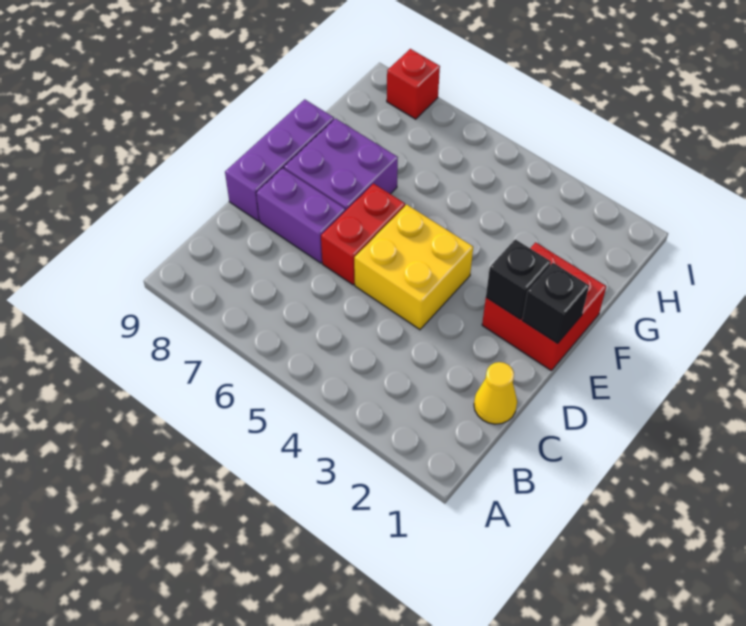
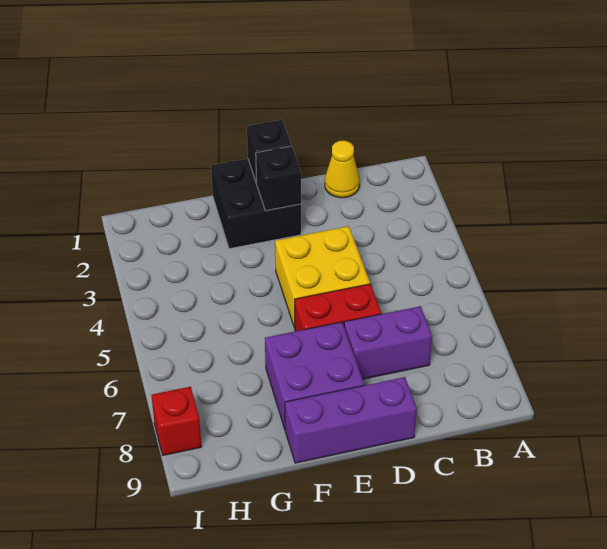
purple 1x2 brick [256,168,345,263] -> purple 1x2 brick turned to [344,306,432,379]
red 2x2 brick [482,242,606,371] -> black 2x2 brick [211,158,301,249]

